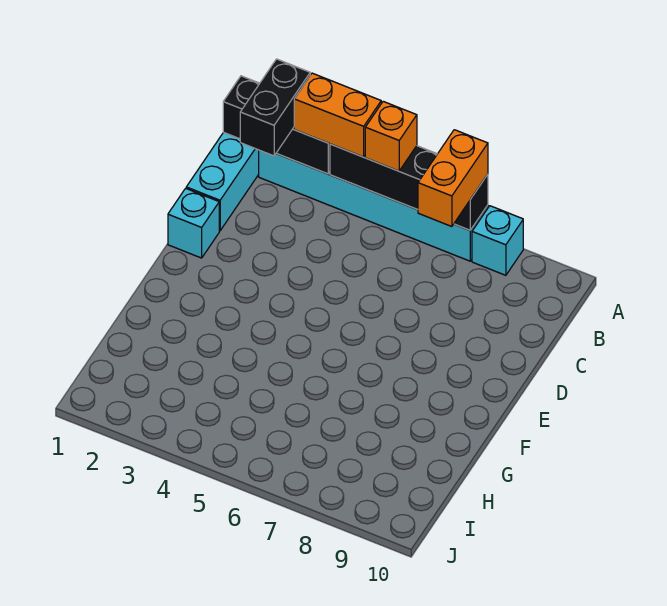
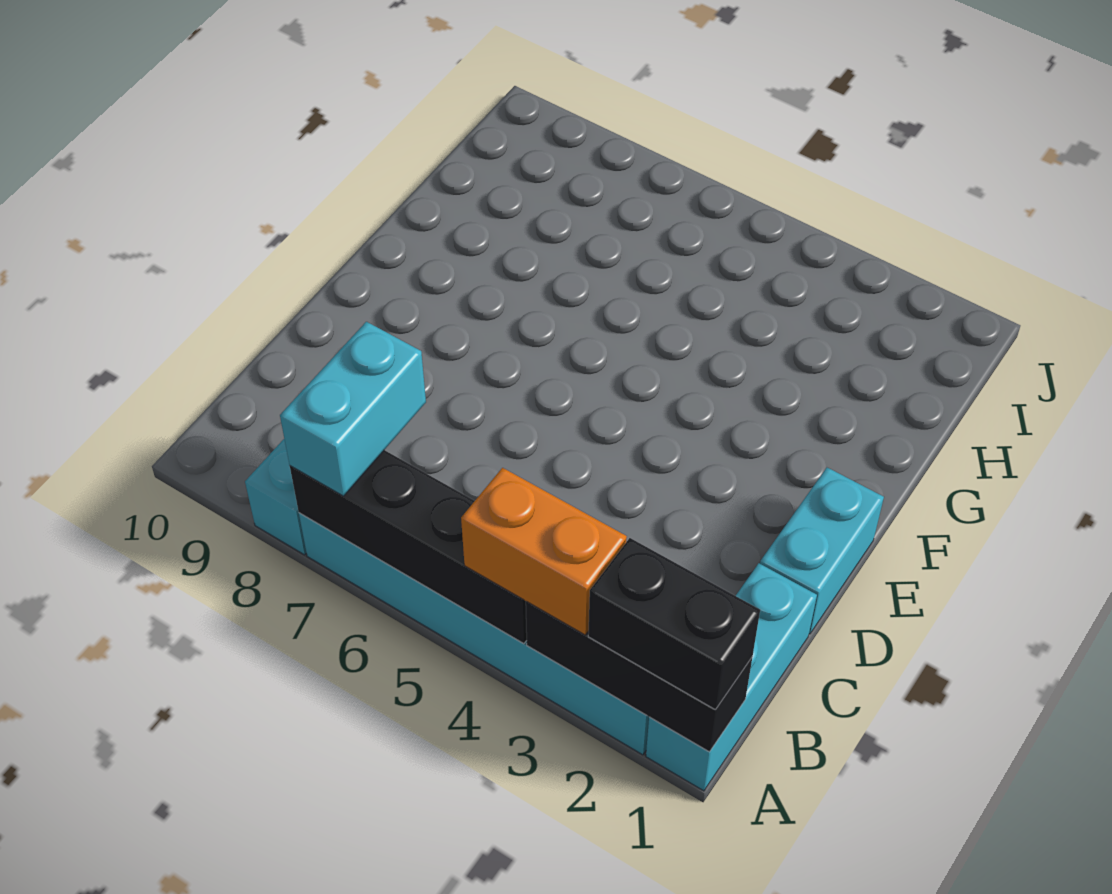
black 1x2 brick [240,59,310,156] -> black 1x2 brick turned to [588,538,760,710]
orange 1x1 brick [365,101,417,171] -> none
orange 1x2 brick [418,130,488,227] -> cyan 1x2 brick [280,322,426,496]
cyan 1x1 brick [168,188,219,258] -> cyan 1x2 brick [760,468,884,634]

